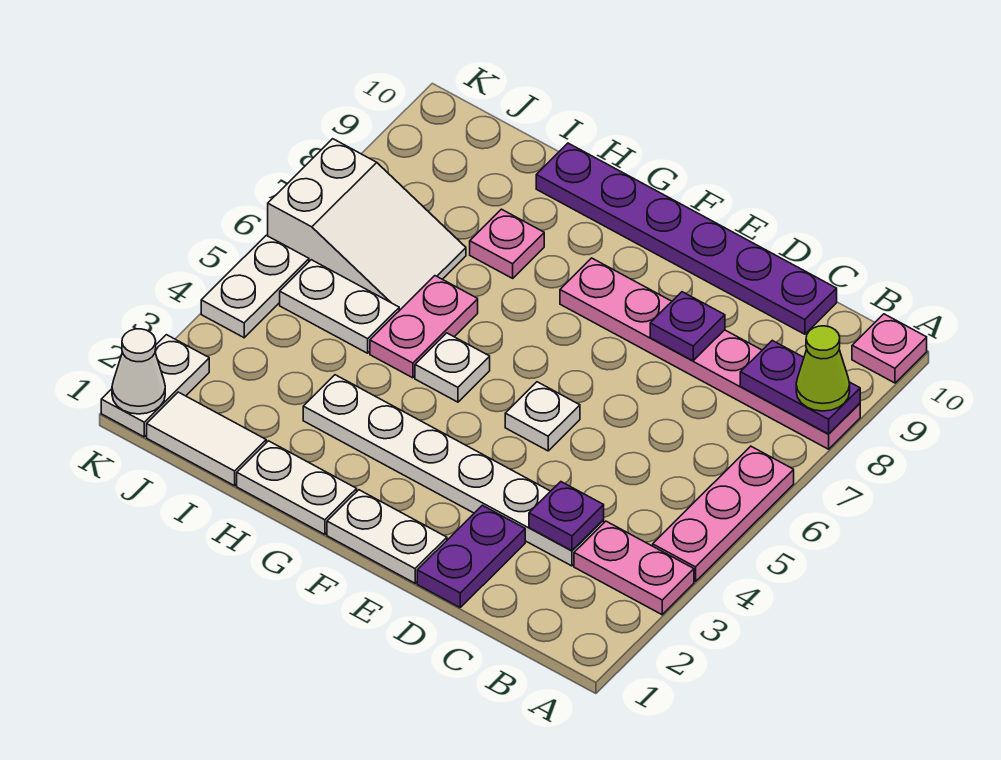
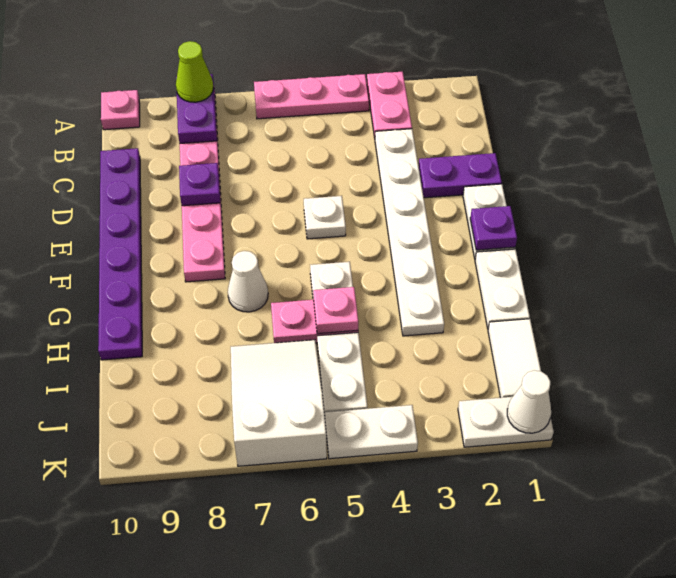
purple 1x1 plate [529,482,604,551] -> purple 1x1 plate moved to [470,206,517,250]
none -> white 1x1 cone [228,251,268,312]
pink 1x1 plate [470,209,544,278] -> pink 1x1 plate moved to [313,287,358,334]

